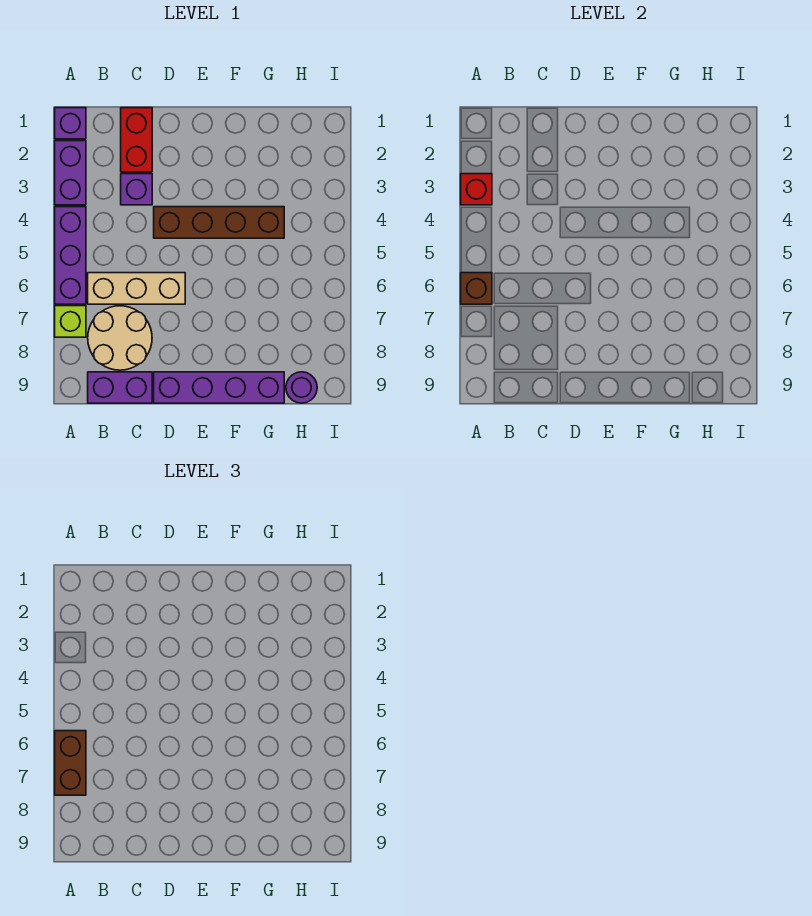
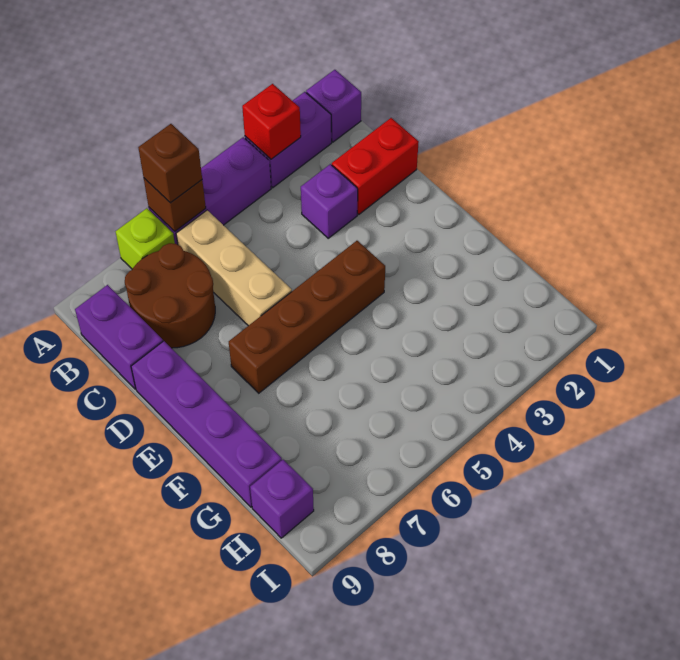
brown 1x2 brick [55,731,86,795] -> brown 1x1 brick [138,124,202,203]
tan 2x2 round brick [88,306,152,370] -> brown 2x2 round brick [125,243,215,348]
brown 1x4 brick [154,207,284,238] -> brown 1x4 brick turned to [229,241,385,393]
purple 1x1 round brick [286,372,317,403] -> purple 1x1 brick [250,460,314,538]

